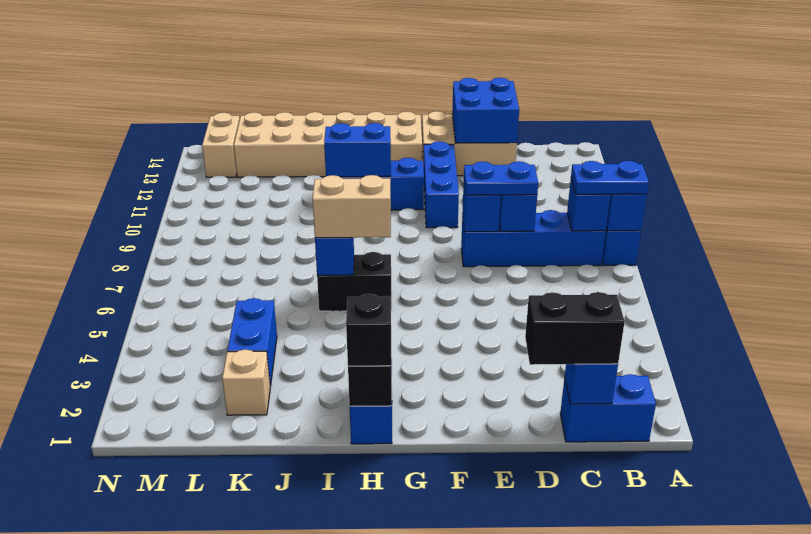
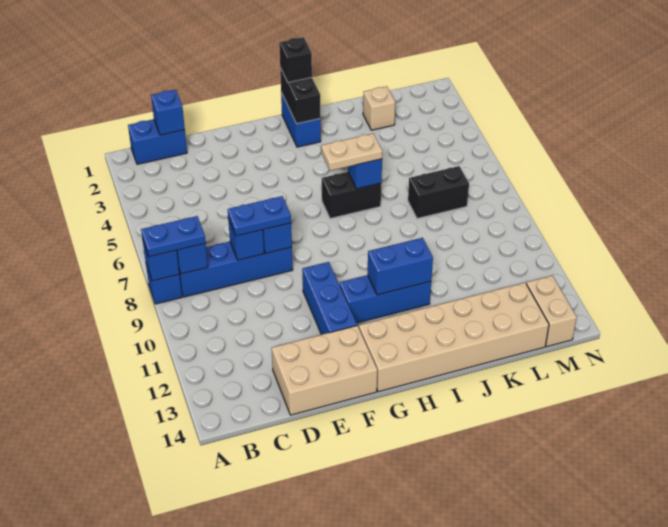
black 1x2 brick [525,292,625,365] -> black 1x2 brick moved to [408,166,469,219]
blue 2x2 brick [452,78,519,143] -> none
tan 1x2 brick [313,175,391,238] -> tan 1x2 plate [321,134,382,171]
blue 1x2 brick [227,298,277,386] -> none

